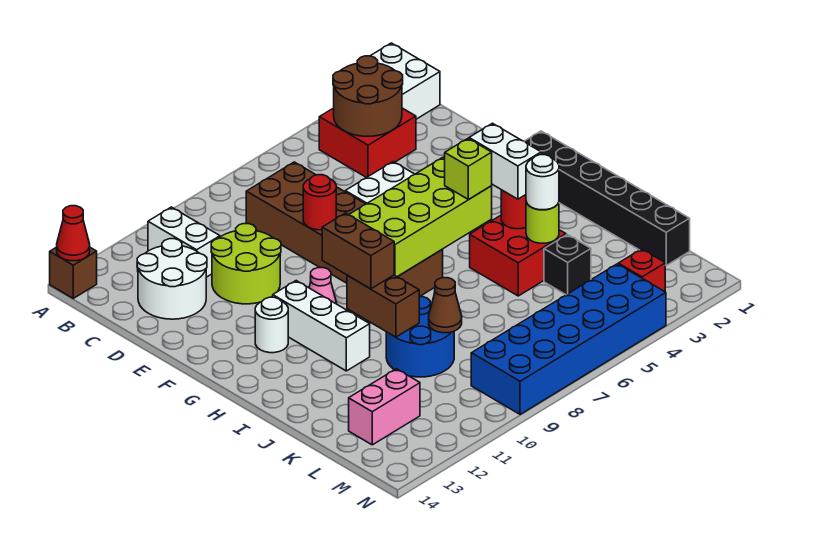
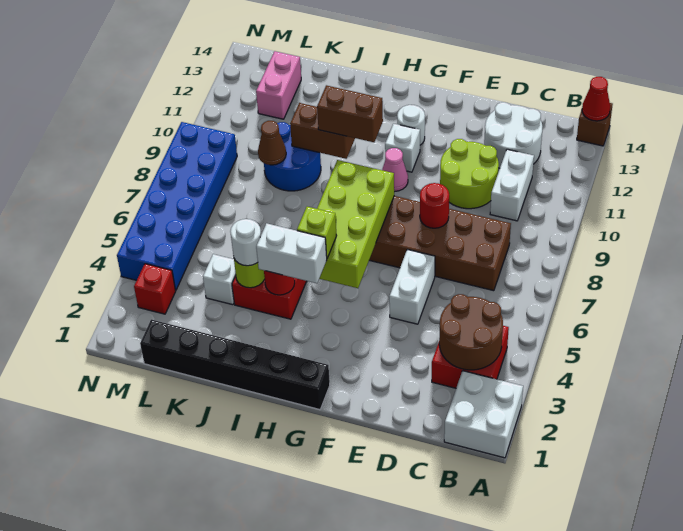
white 1x2 brick [148,207,220,277] -> white 1x2 brick turned to [490,149,534,221]
white 1x3 brick [273,281,370,371] -> white 1x1 brick [385,124,420,172]
black 1x1 brick [544,235,591,295] -> white 1x1 brick [203,254,236,305]

